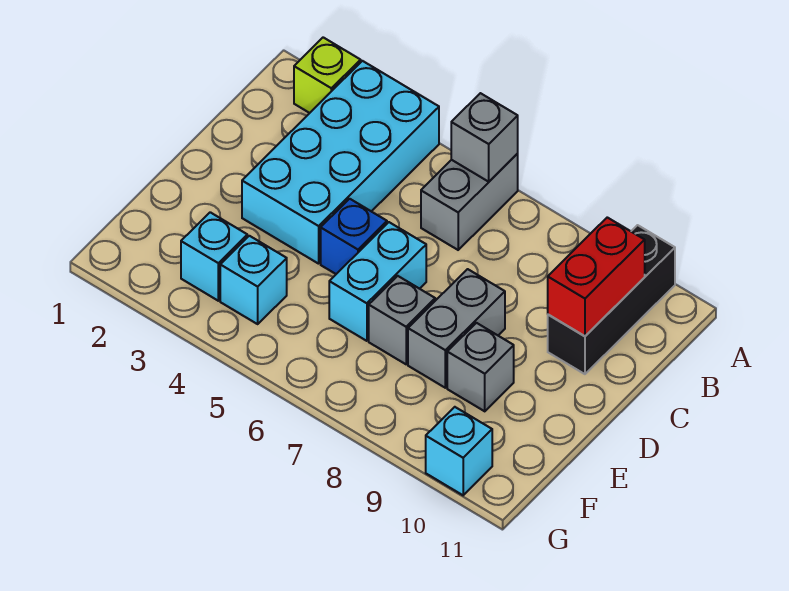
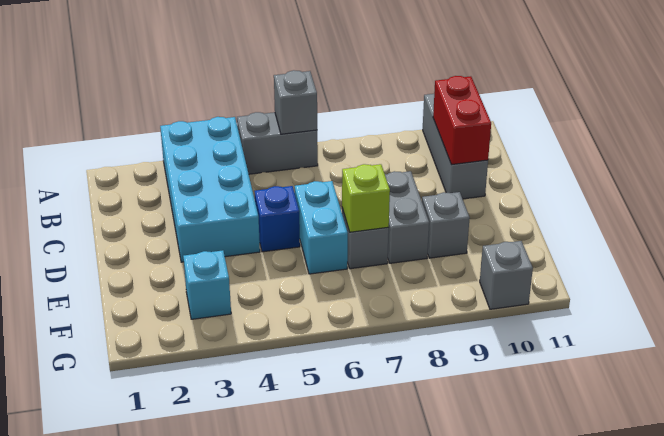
lime 1x1 brick [294,37,361,113] -> lime 1x1 brick moved to [342,164,390,232]
grey 1x2 brick [421,154,518,250] -> grey 1x2 brick turned to [237,112,318,174]
black 1x3 brick [548,225,675,374] -> grey 1x3 brick [423,94,488,199]
cyan 1x1 brick [220,236,287,324] -> none
cyan 1x1 brick [426,407,492,495] -> grey 1x1 brick [480,241,533,309]

